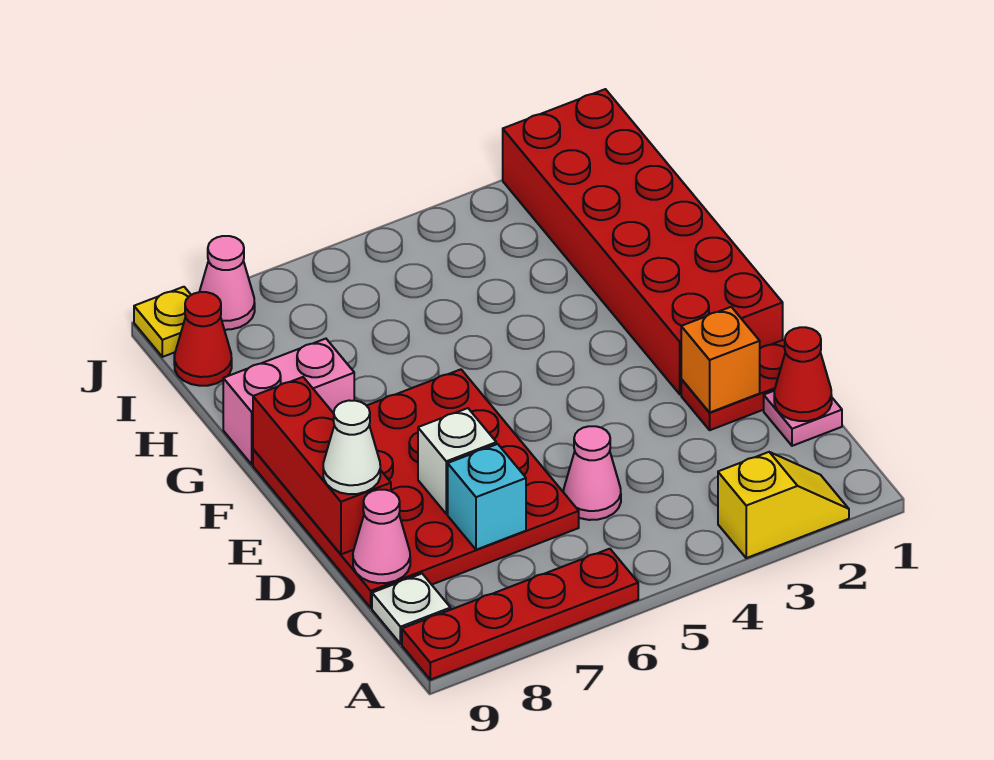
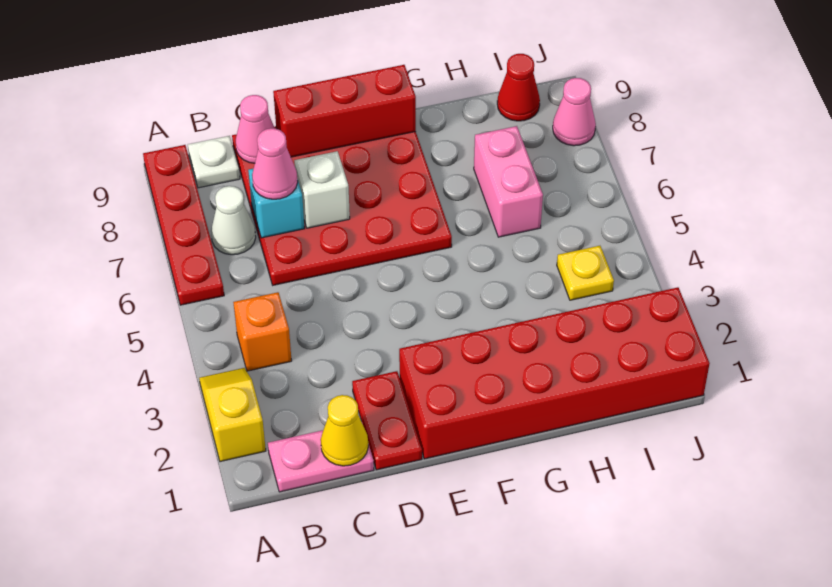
yellow 1x2 slope [718,452,849,558] -> yellow 1x2 slope turned to [199,368,266,462]
pink 1x1 plate [764,391,842,446] -> pink 1x2 plate [268,430,374,492]
red 1x1 cone [774,327,832,421] -> yellow 1x1 cone [321,395,368,466]
pink 1x1 cone [564,426,621,520] -> pink 1x1 cone moved to [252,128,298,199]
orange 1x1 brick [681,307,760,413] -> orange 1x1 brick moved to [233,292,292,371]
white 1x1 cone [323,401,380,494] -> white 1x1 cone moved to [211,186,256,255]
pink 1x2 brick [223,339,354,464] -> pink 1x2 brick moved to [474,126,543,237]
yellow 1x1 plate [134,287,191,357] -> yellow 1x1 plate moved to [557,246,614,300]

